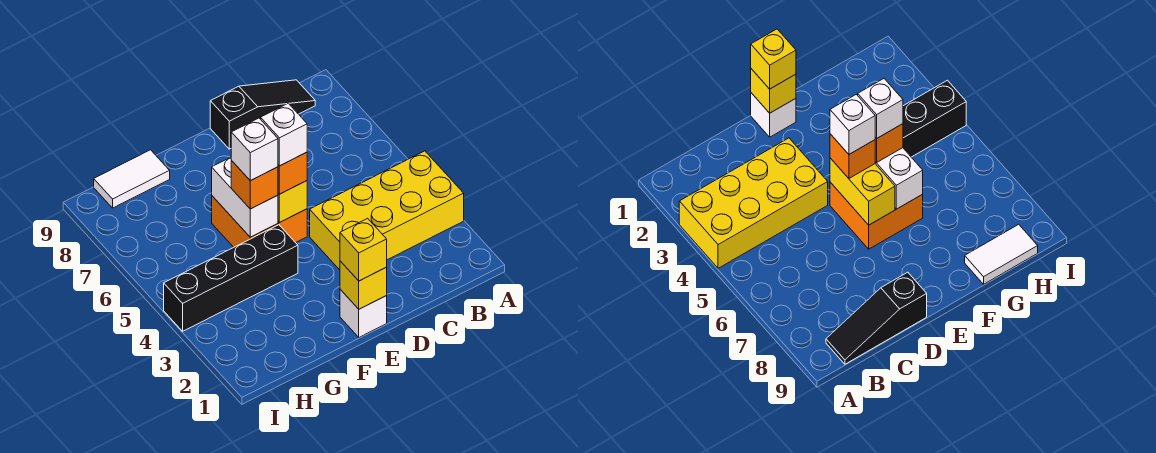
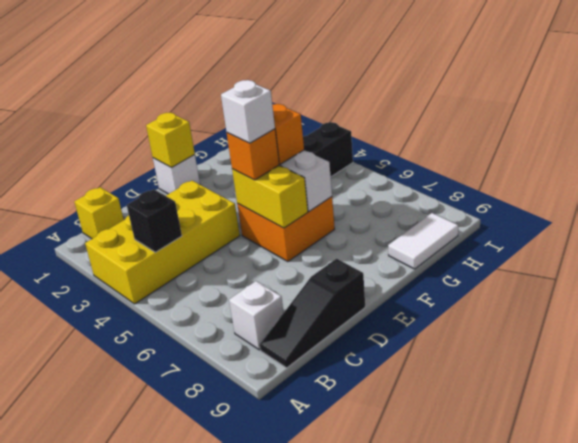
none -> black 1x1 brick [127,189,182,252]
yellow 1x1 brick [340,218,387,281] -> yellow 1x1 brick moved to [75,187,124,239]
white 1x1 brick [231,118,278,181] -> white 1x1 brick moved to [229,281,284,350]

